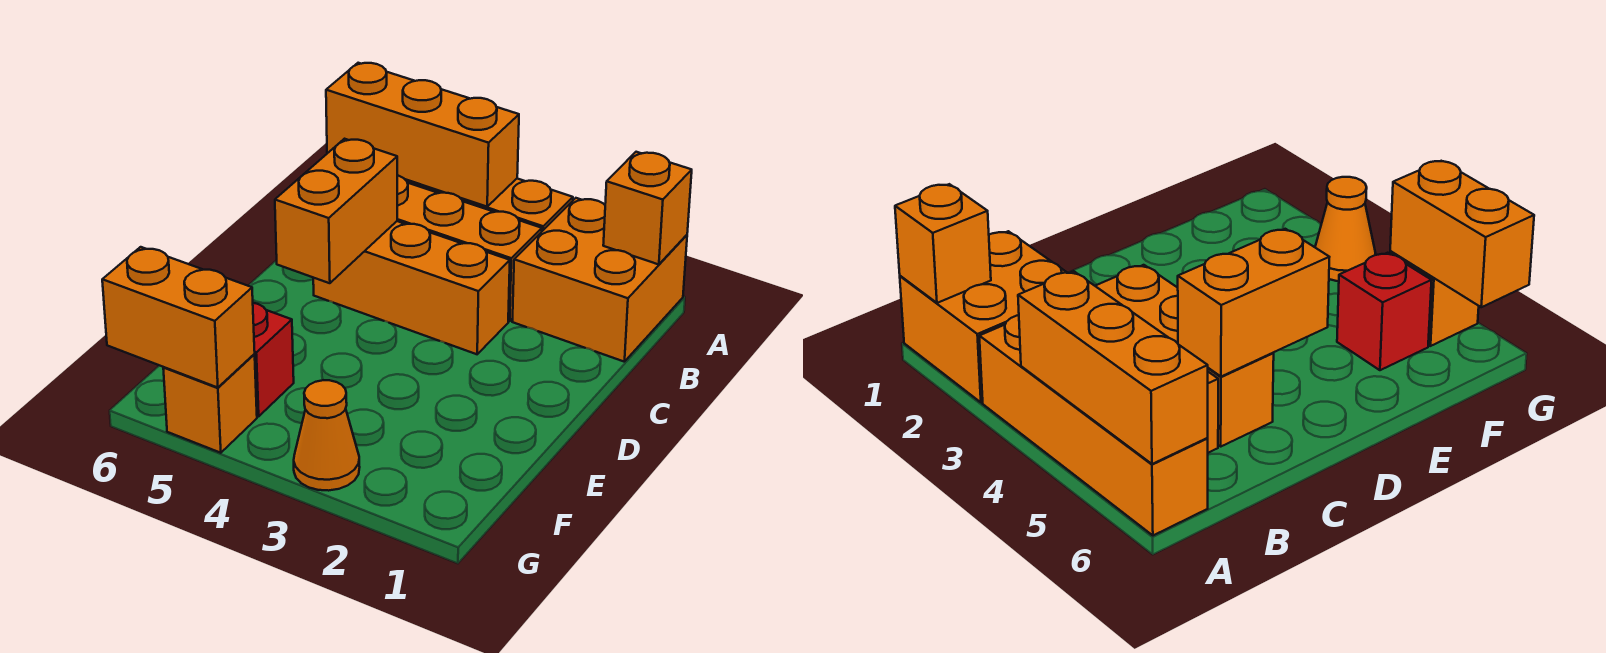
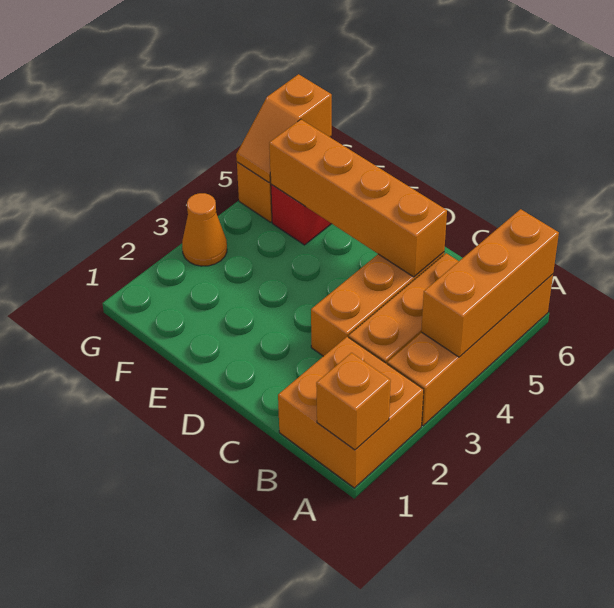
orange 1x2 brick [275,139,397,283] -> orange 1x4 brick [269,119,447,277]
orange 1x2 brick [102,247,255,388] -> orange 1x2 slope [236,74,332,182]

